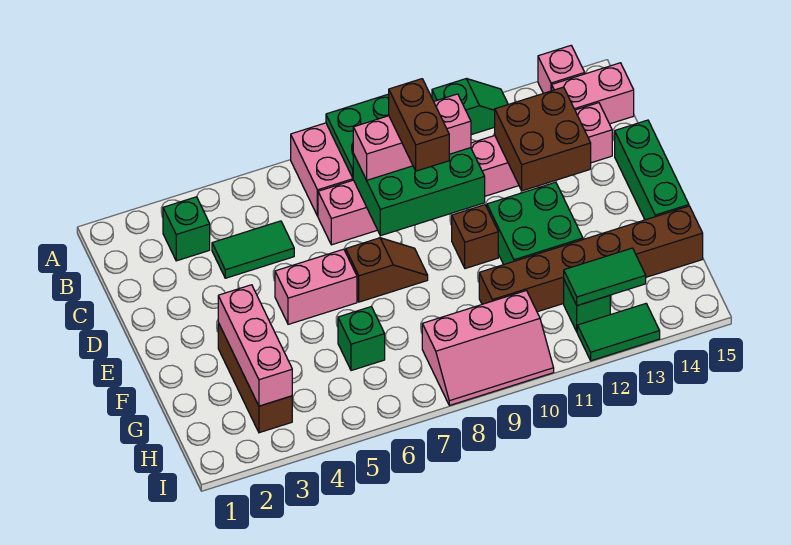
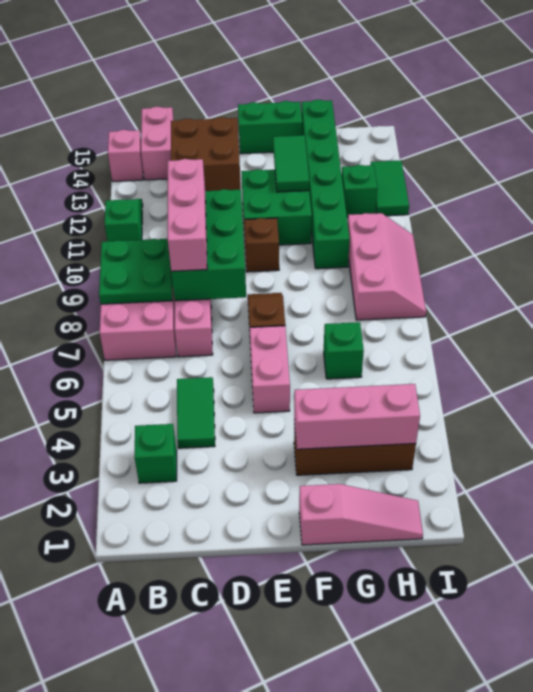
brown 1x2 brick [389,79,449,171] -> none
green 1x3 brick [615,120,689,220] -> green 1x2 brick [238,101,302,154]
none -> pink 1x3 slope [299,484,423,545]
brown 1x6 brick [479,206,703,312] -> green 1x6 brick [302,100,350,269]
green 1x2 tile [564,248,646,306] -> green 1x2 tile moved to [273,135,309,192]

